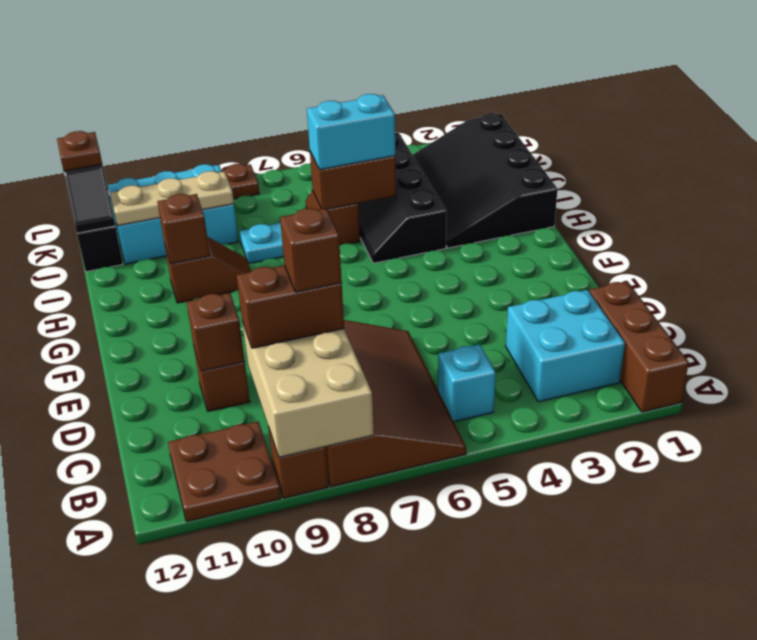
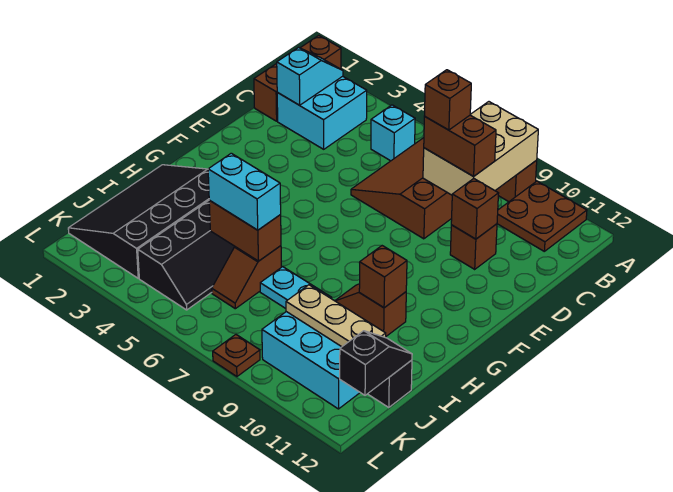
none -> cyan 1x2 slope [277,47,343,105]
black 3x4 slope [413,113,558,248] -> black 3x4 slope turned to [68,165,209,278]
brown 1x1 plate [57,131,102,171] -> none

